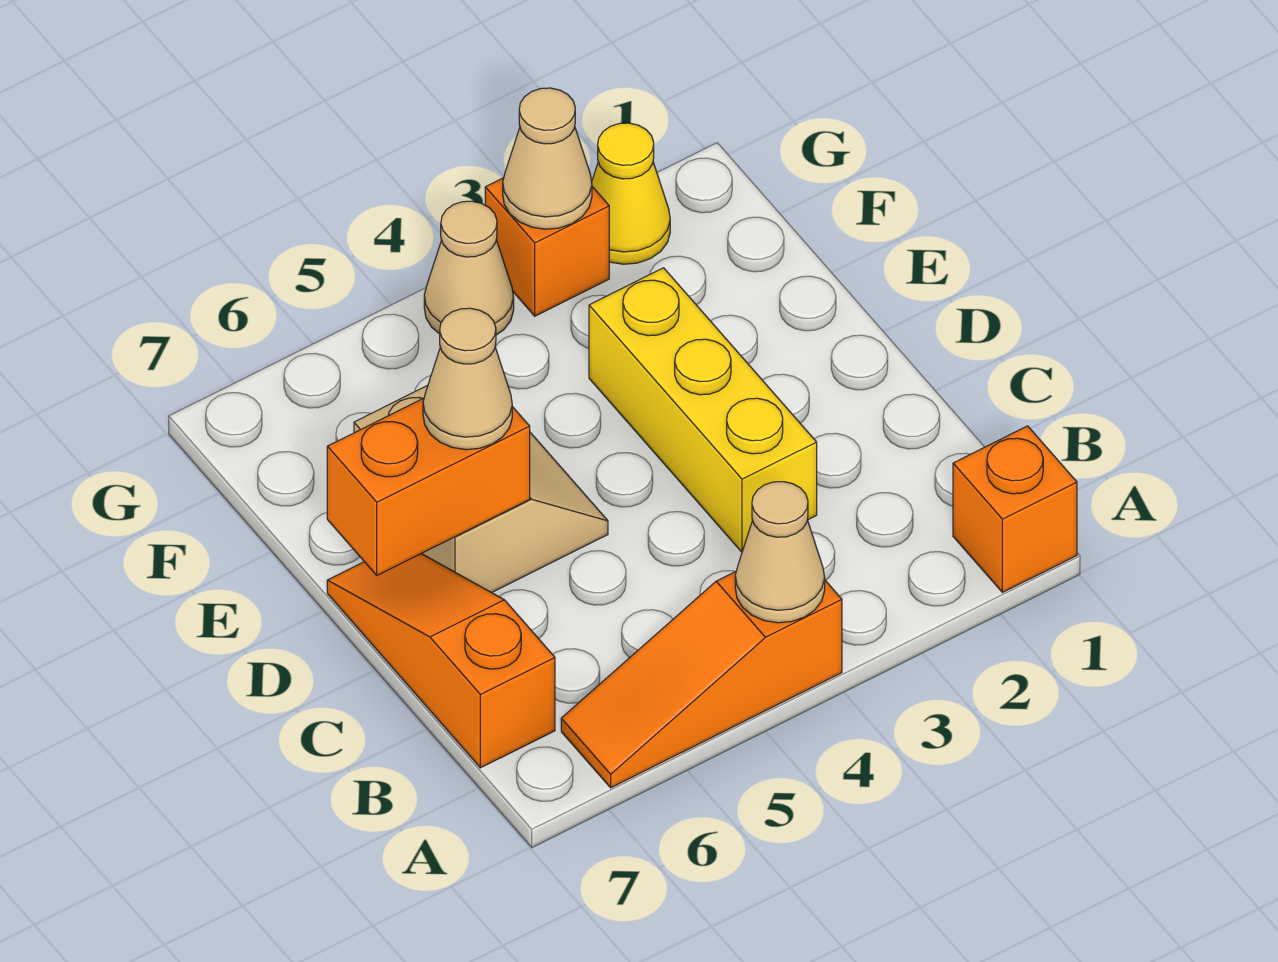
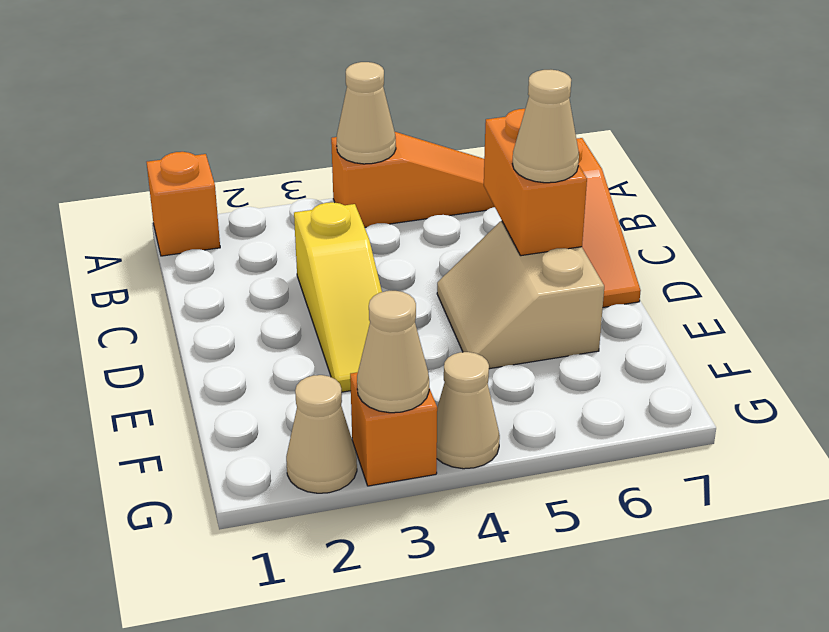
yellow 1x3 brick [589,268,817,552] -> yellow 1x3 slope [294,202,382,392]
orange 1x2 brick [327,398,530,575] -> orange 1x2 brick turned to [484,109,587,256]
yellow 1x1 cone [592,123,670,264] -> tan 1x1 cone [286,375,357,493]

